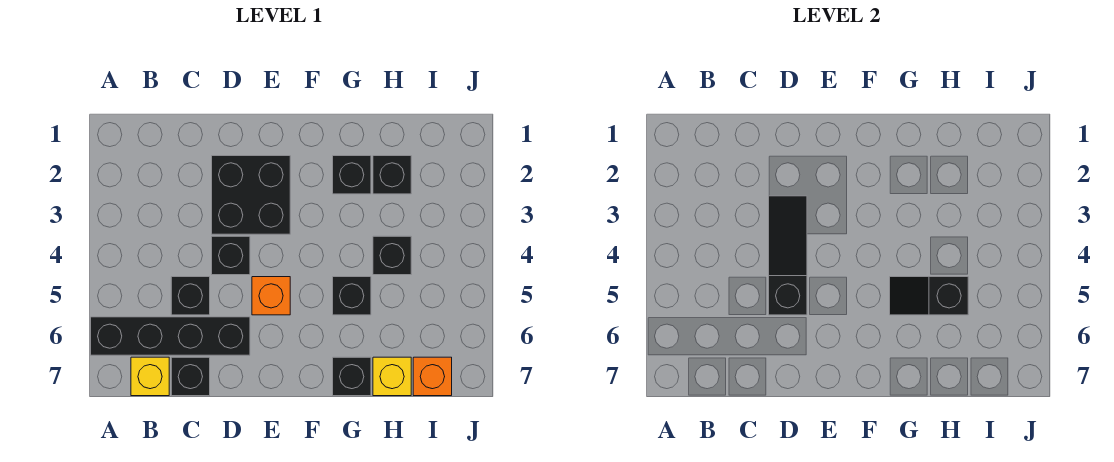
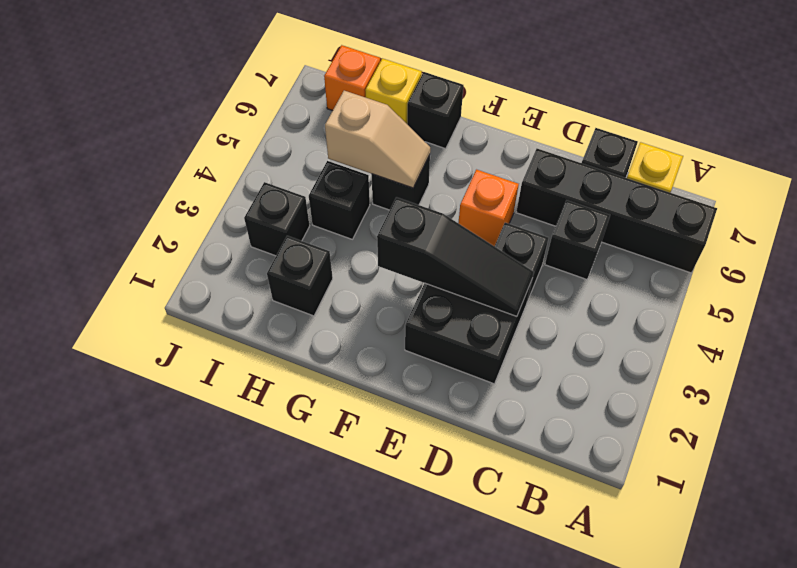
black 1x3 slope [769,196,807,315] -> black 1x3 slope turned to [377,197,534,316]
black 1x1 brick [333,156,371,194] -> black 1x1 brick moved to [244,182,310,256]
black 1x2 slope [890,277,968,315] -> tan 1x2 slope [325,91,430,188]

